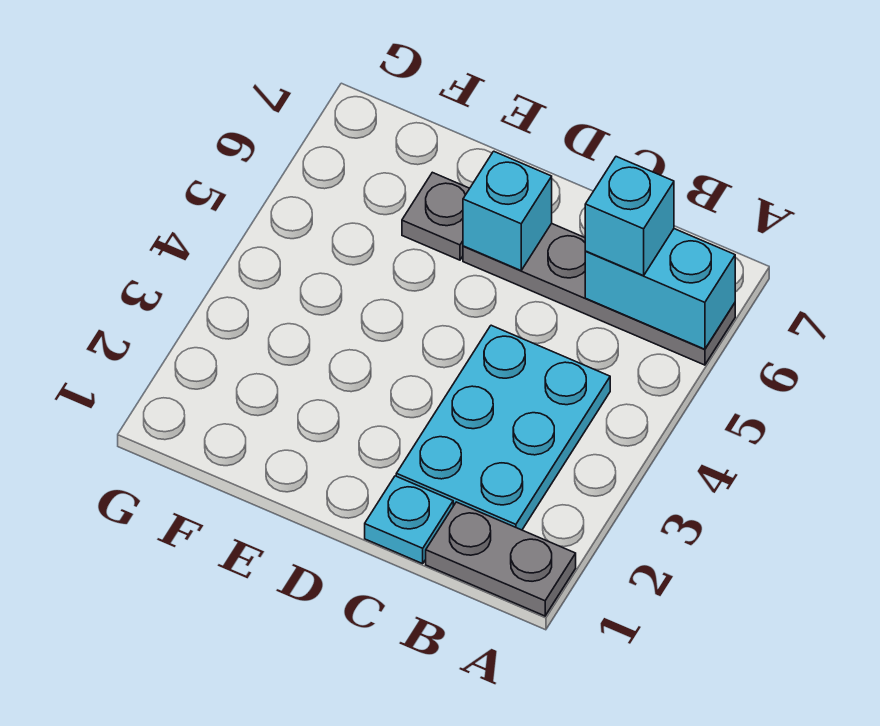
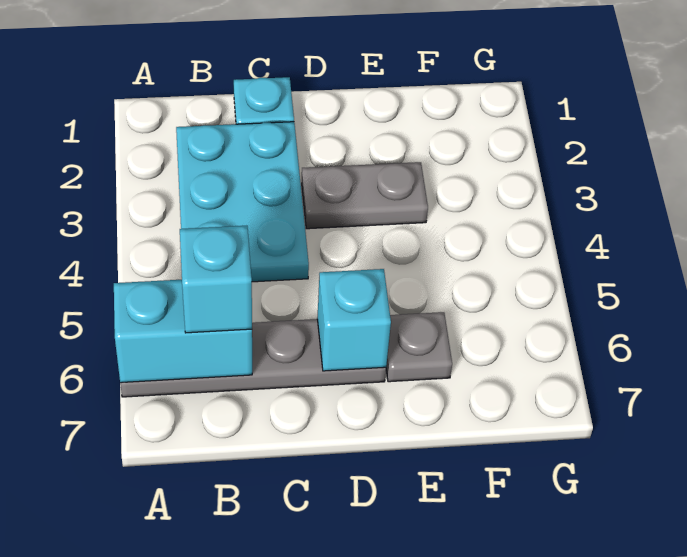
grey 1x2 plate [426,502,576,616] -> grey 1x2 plate moved to [302,162,428,229]

